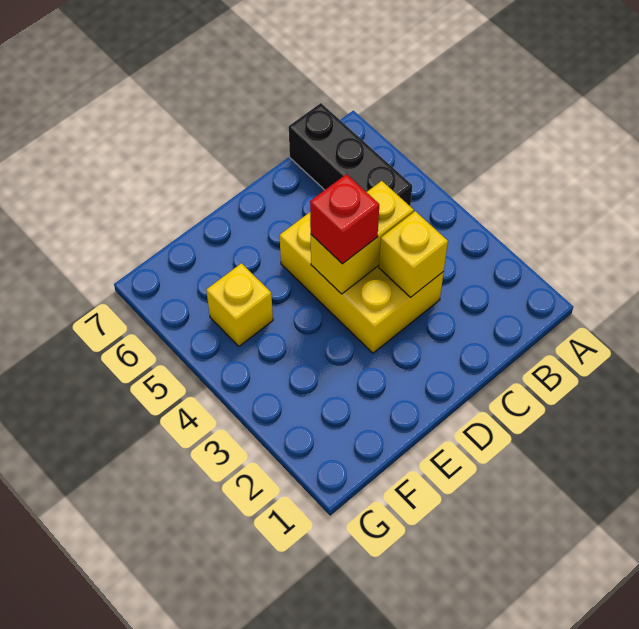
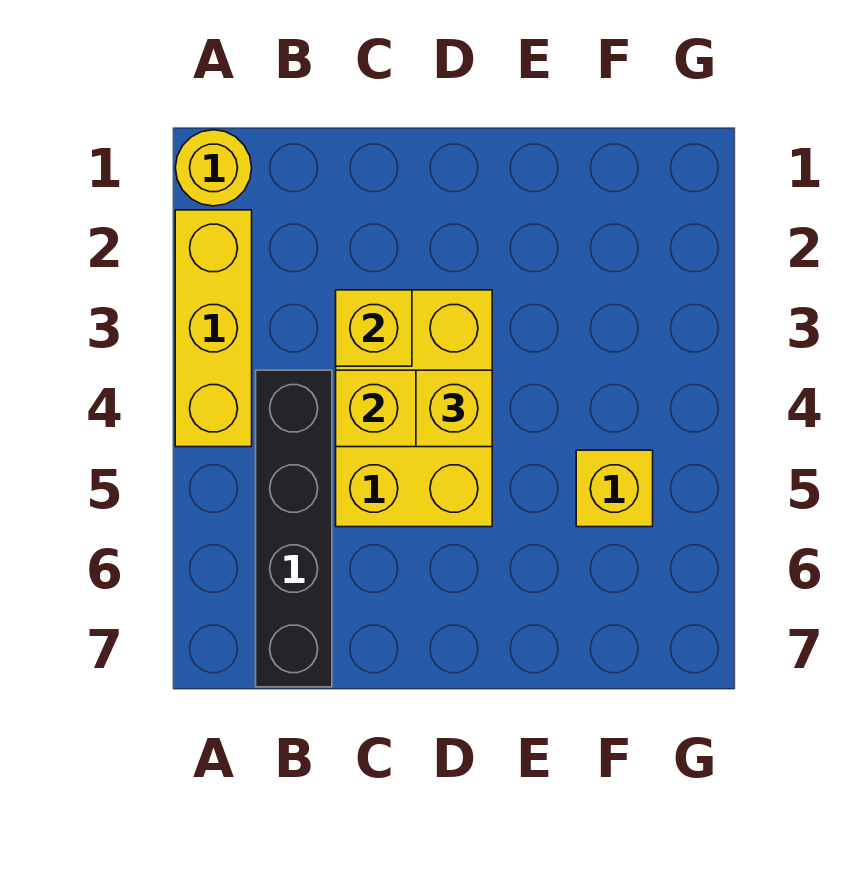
none -> yellow 1x1 round brick [175,130,252,206]
none -> yellow 1x3 brick [175,210,252,447]
black 1x3 brick [289,103,412,206] -> black 1x4 brick [256,370,332,687]
red 1x1 brick [310,174,379,264] -> yellow 1x1 brick [416,370,492,447]

